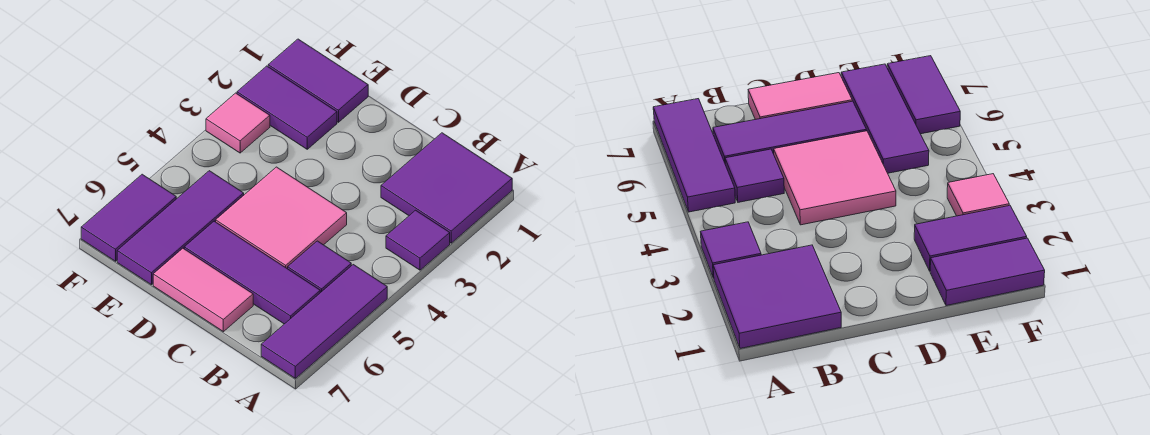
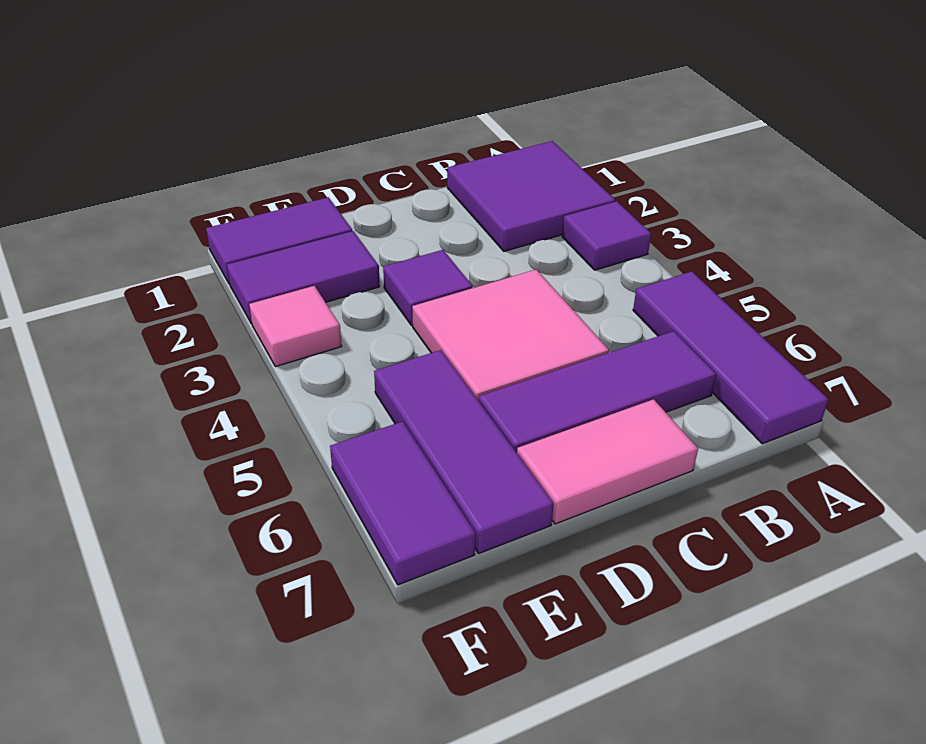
purple 1x1 tile [288,241,351,293] -> purple 1x1 tile moved to [383,250,473,326]

